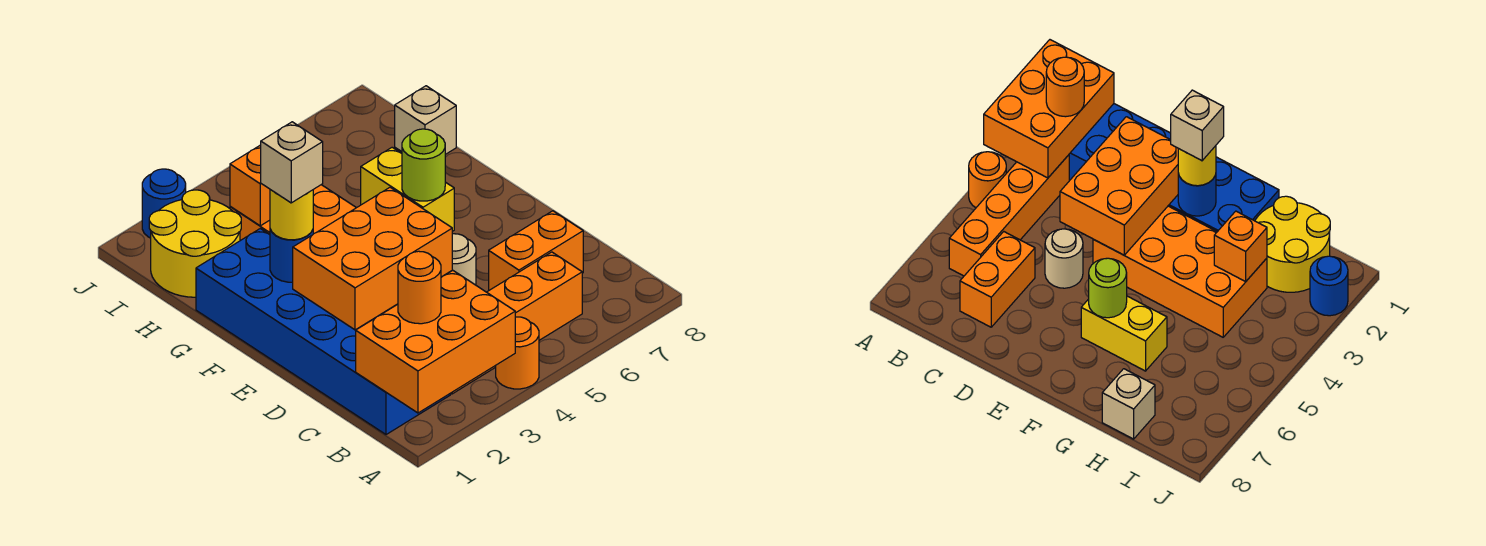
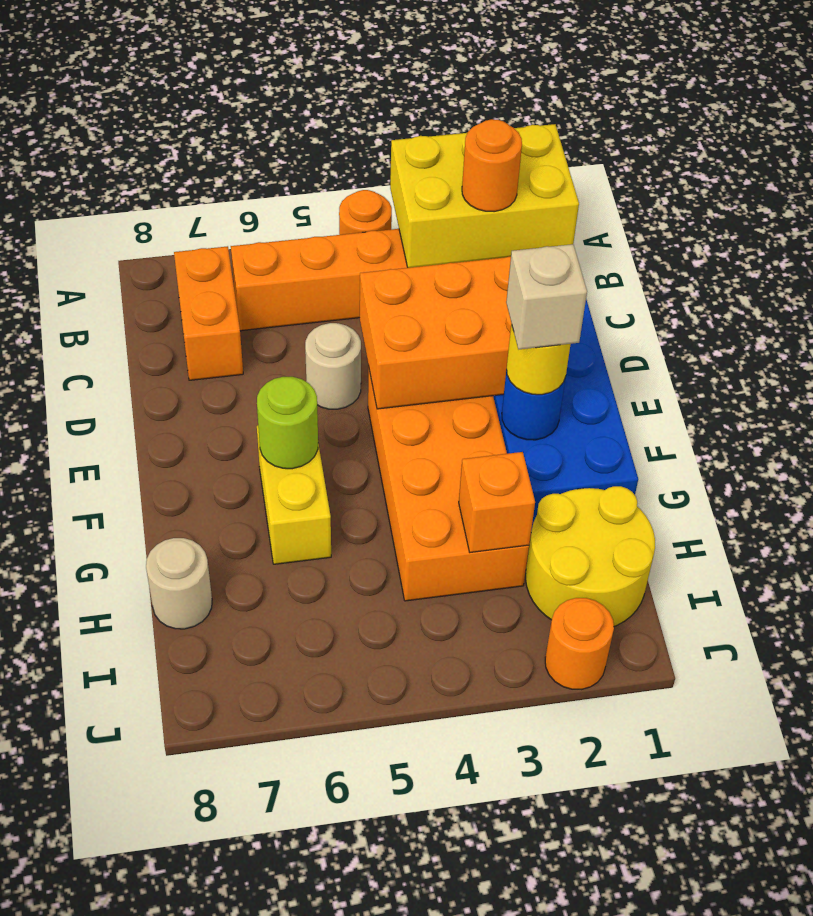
orange 2x3 brick [356,271,515,413] -> yellow 2x3 brick [390,124,579,268]
orange 1x2 brick [489,211,583,290] -> orange 1x2 brick turned to [174,246,243,380]
tan 1x1 brick [395,86,456,154] -> tan 1x1 round brick [146,538,212,629]
blue 1x1 round brick [142,169,186,238] -> orange 1x1 round brick [545,598,614,689]

